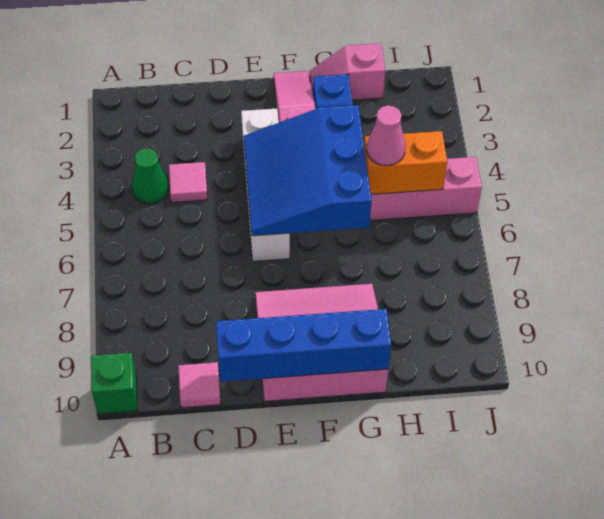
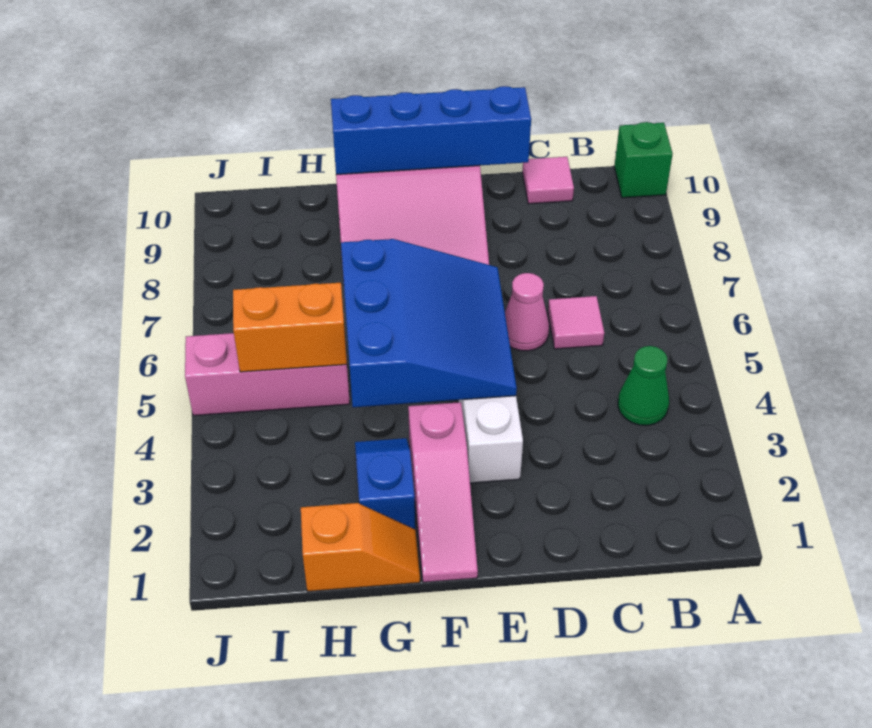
pink 1x1 tile [169,162,208,202] -> pink 1x1 tile moved to [548,296,604,349]
pink 1x2 slope [310,43,385,100] -> orange 1x2 slope [301,503,420,591]
pink 1x1 cone [367,105,405,166] -> pink 1x1 cone moved to [505,273,549,351]

